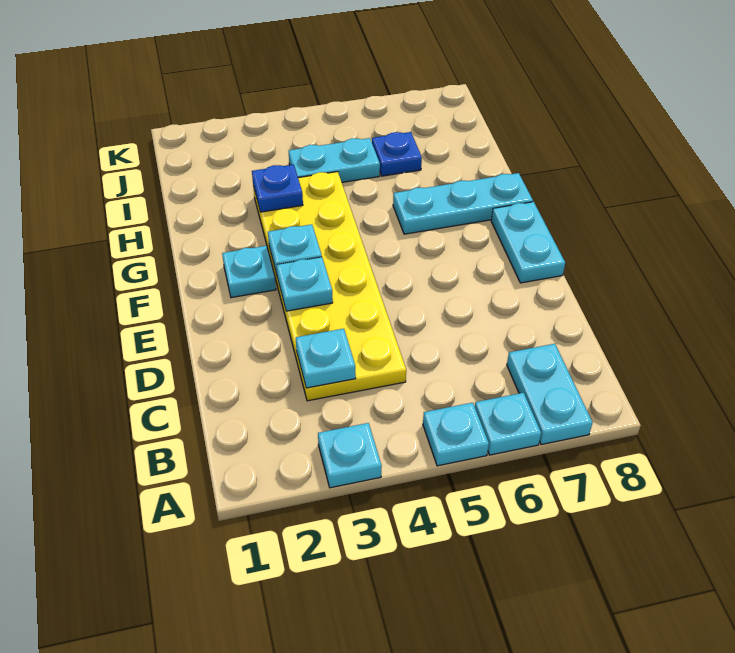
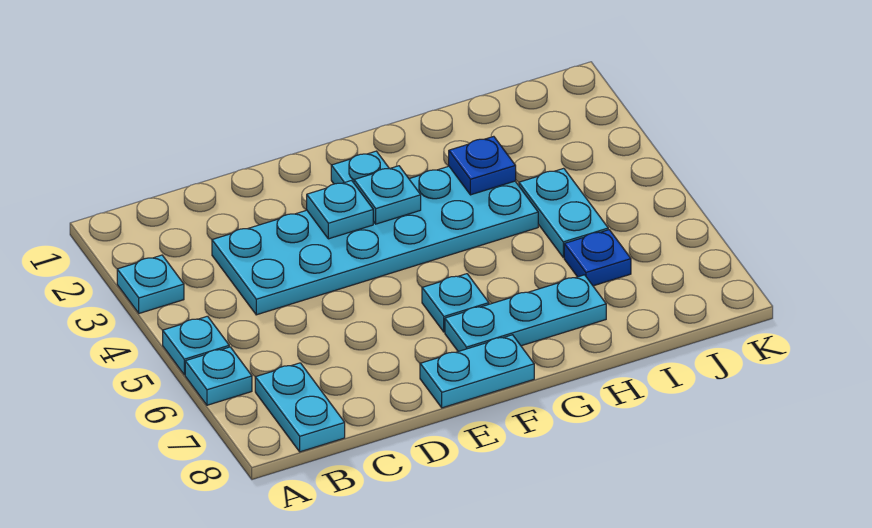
cyan 1x2 plate [507,344,593,445] -> cyan 1x2 plate turned to [255,363,345,452]
yellow 2x6 plate [253,172,406,401] -> cyan 2x6 plate [212,166,538,315]
cyan 1x1 plate [296,329,356,388] -> cyan 1x1 plate moved to [422,274,489,332]
cyan 1x3 plate [393,173,533,234] -> cyan 1x3 plate turned to [445,275,606,351]

